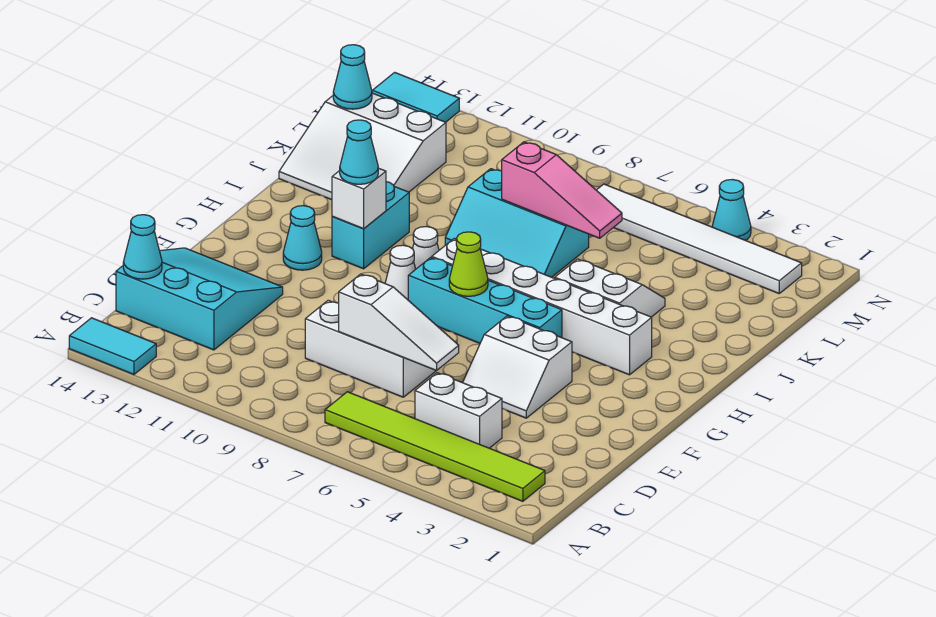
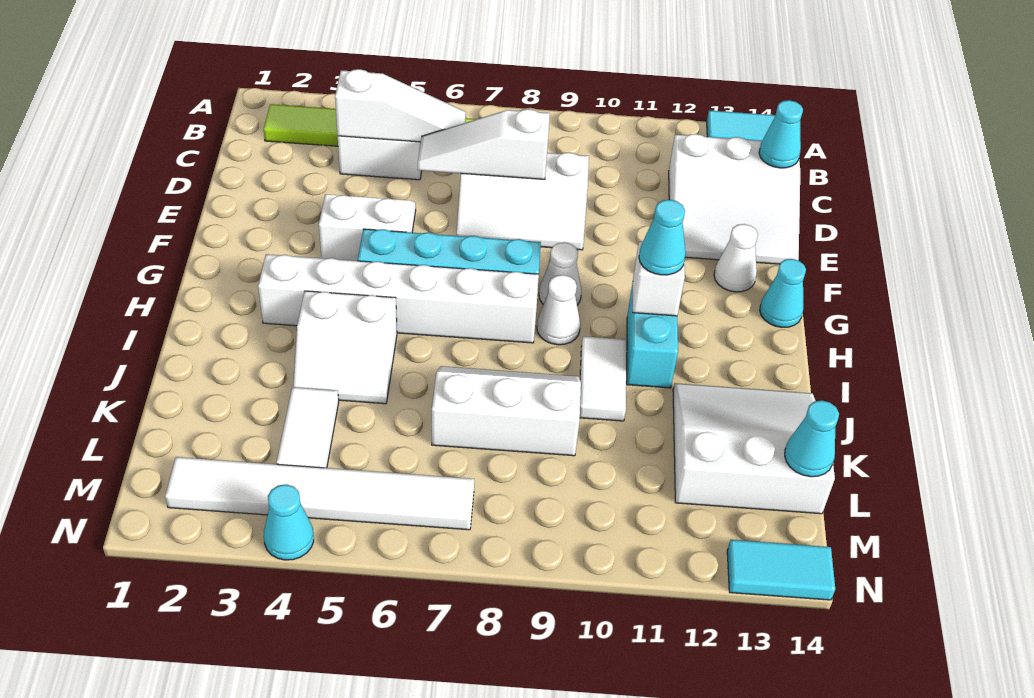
none -> white 1x3 slope [335,69,466,142]
cyan 3x3 slope [116,248,283,350] -> white 3x3 slope [669,134,800,264]
none -> white 1x1 cone [714,224,758,292]
lime 1x1 cone [449,232,488,296] -> none
cyan 1x1 cone [283,206,322,270] -> cyan 1x1 cone moved to [760,259,806,327]
none -> white 1x2 tile [580,336,626,421]
cyan 2x3 slope [445,169,589,277] -> white 2x3 slope [432,366,581,456]
none -> white 1x2 tile [276,387,339,468]
pink 1x3 slope [502,142,622,238] -> none

